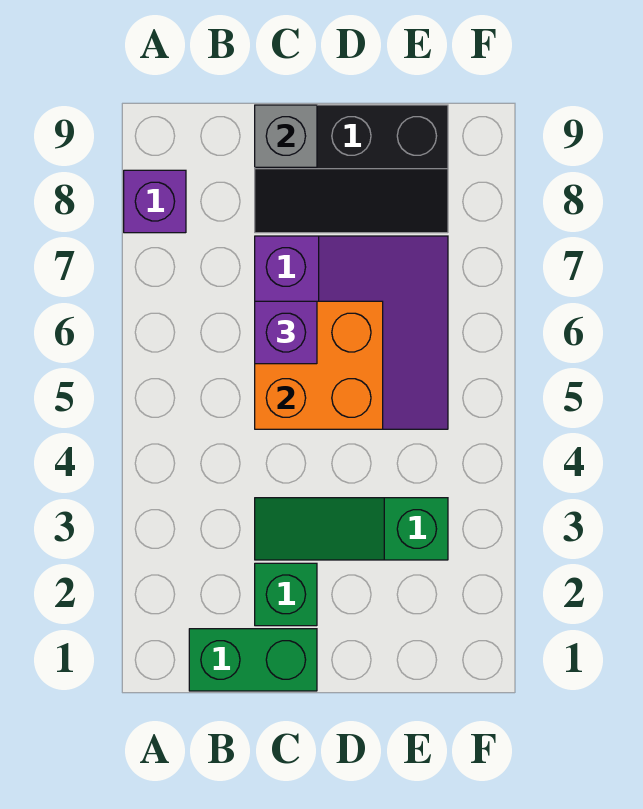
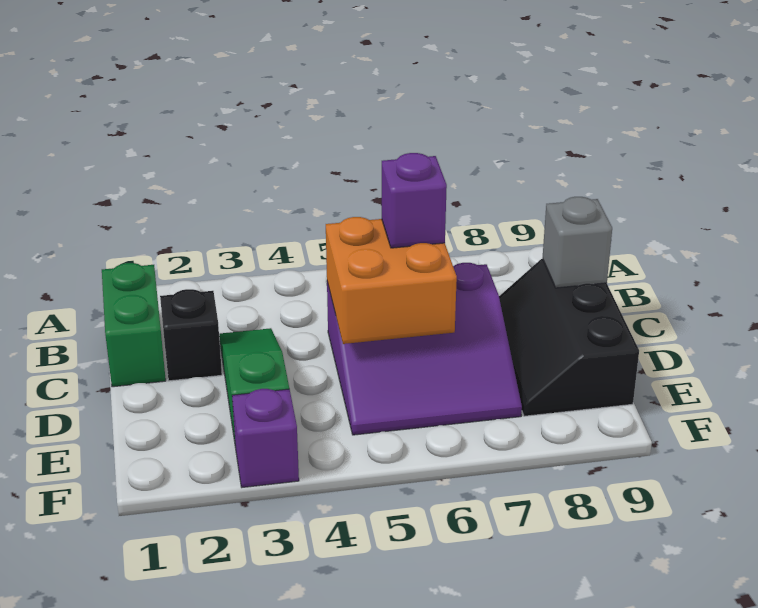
purple 1x1 brick [124,170,186,233] -> purple 1x1 brick moved to [232,389,299,487]
green 1x1 brick [255,563,317,626] -> black 1x1 brick [160,289,222,381]

